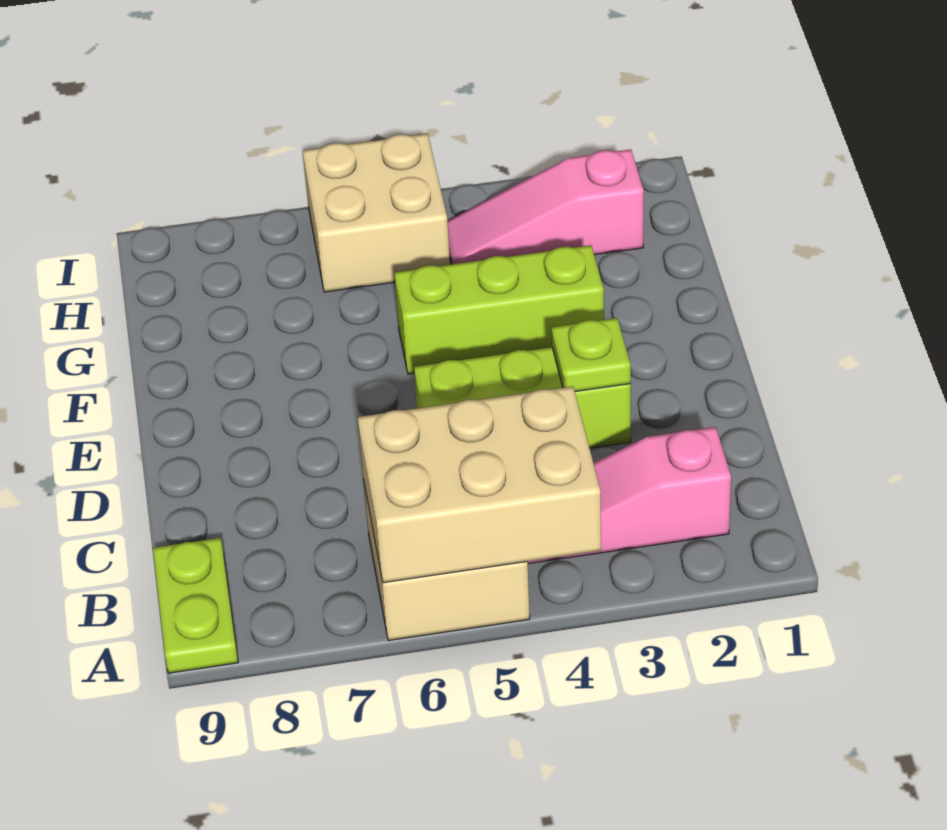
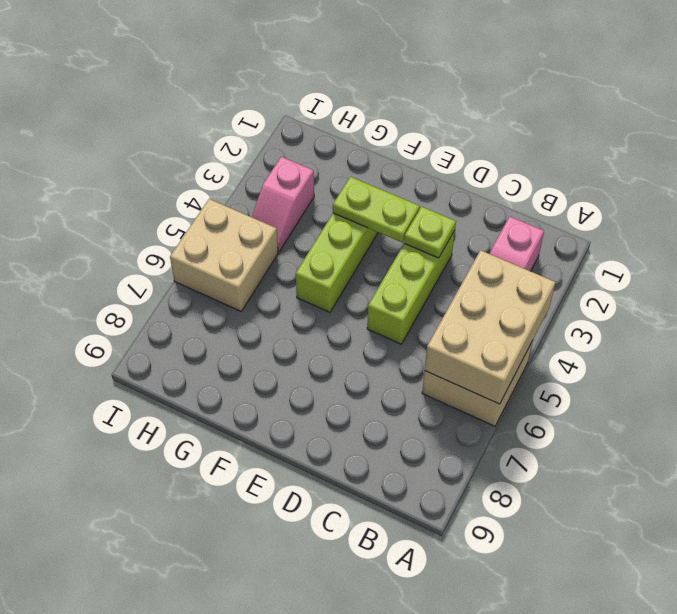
lime 1x2 plate [153,538,238,673] -> lime 1x2 plate moved to [333,177,420,242]
pink 1x3 slope [447,149,644,264] -> pink 1x2 slope [252,157,314,252]

